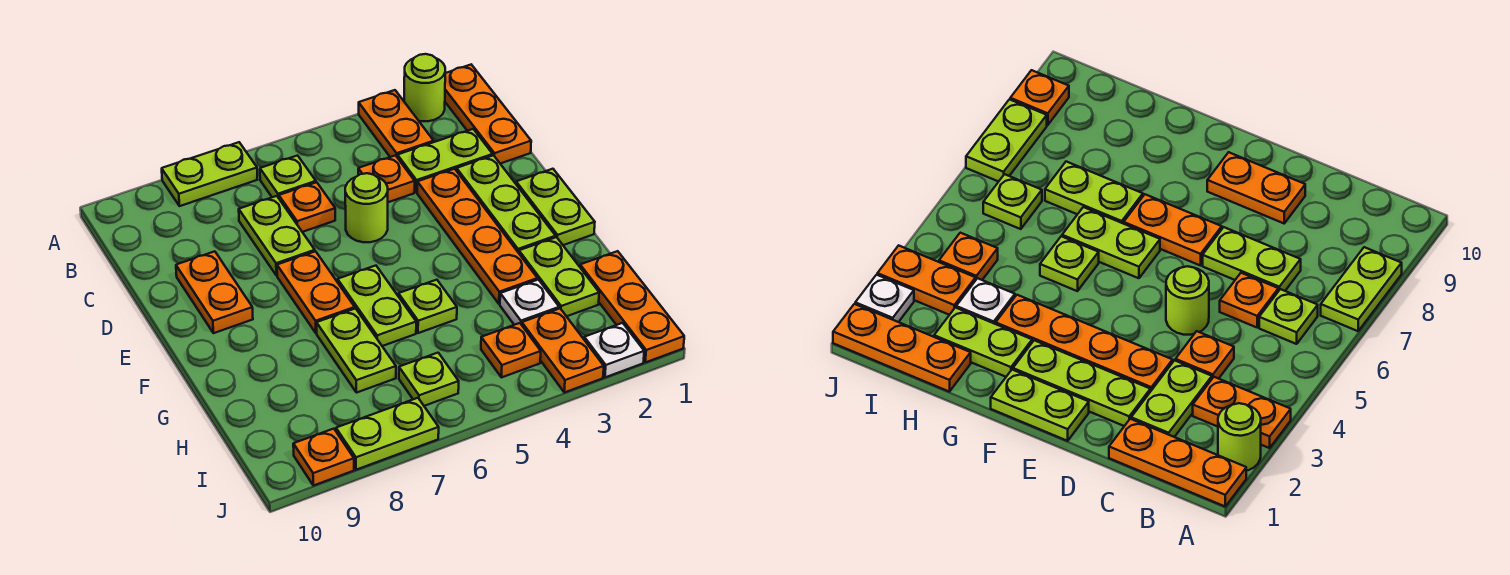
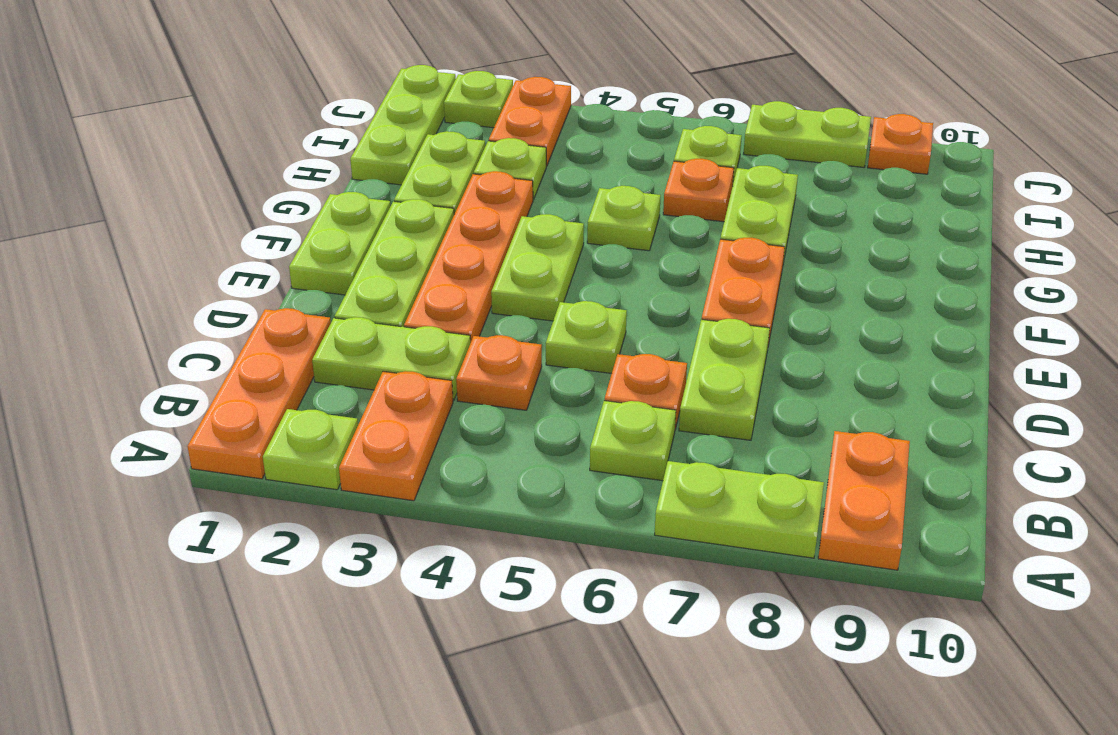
lime 1x1 round brick [404,54,445,121] -> lime 1x1 plate [263,409,358,490]
lime 1x1 round brick [345,173,388,242] -> lime 1x1 plate [546,301,627,373]
orange 1x2 plate [176,251,253,333] -> orange 1x2 plate moved to [818,431,910,570]
lime 1x2 plate [338,266,416,346] -> lime 1x2 plate moved to [491,214,584,321]
orange 1x3 plate [580,251,684,362] -> lime 1x3 plate [350,65,456,185]
white 1x1 plate [500,280,559,325] -> lime 1x1 plate [474,138,546,200]
orange 1x1 plate [481,323,541,378] -> orange 1x1 plate moved to [663,159,734,222]
white 1x1 plate [584,323,644,377] -> lime 1x1 plate [444,71,513,128]

